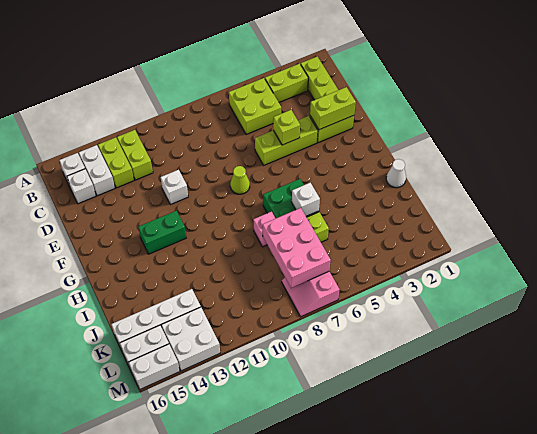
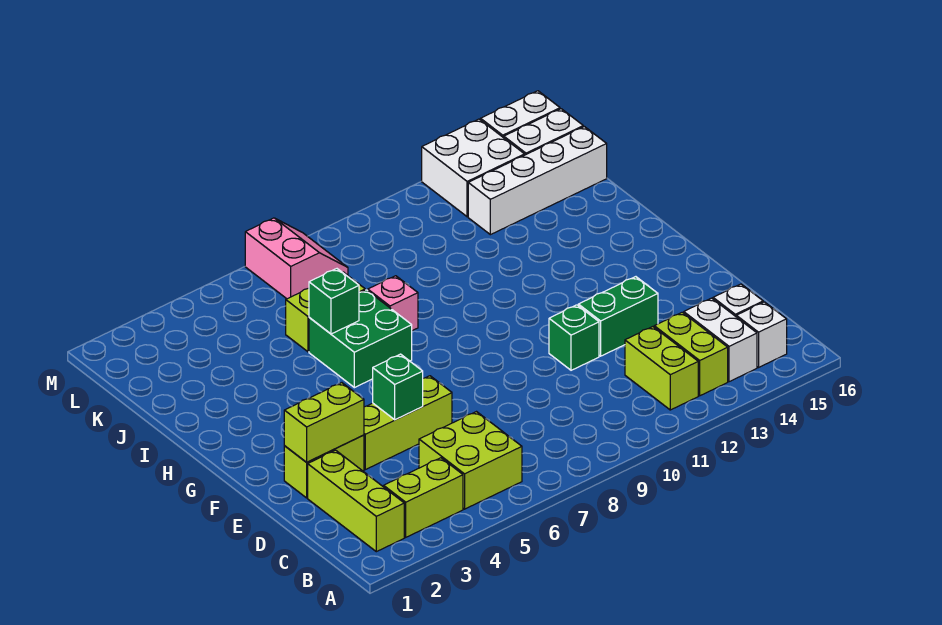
lime 1x1 brick [273,110,300,145] -> green 1x1 brick [373,354,423,420]
white 1x1 brick [161,170,188,205] -> green 1x1 brick [549,305,599,370]
lime 1x1 cone [230,166,250,194] -> none
green 1x2 brick [138,211,186,254] -> green 1x2 brick moved to [578,277,658,356]
white 1x1 cone [386,159,406,188] -> none
white 1x1 brick [292,183,320,216] -> green 1x1 brick [309,269,359,334]
pink 2x3 brick [262,208,331,288] -> none

